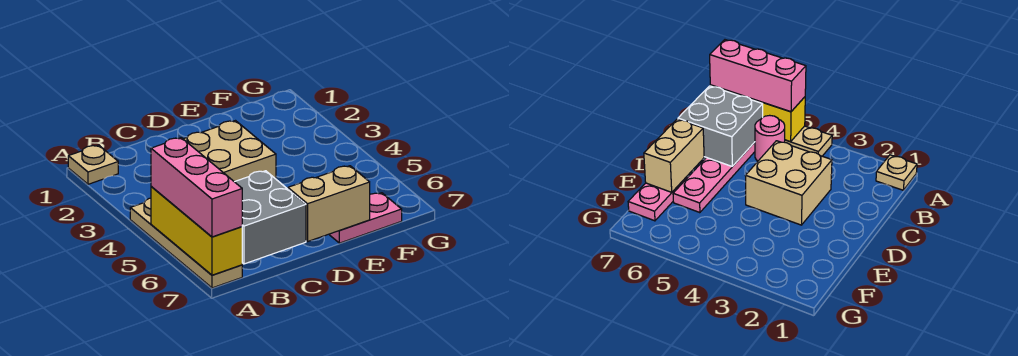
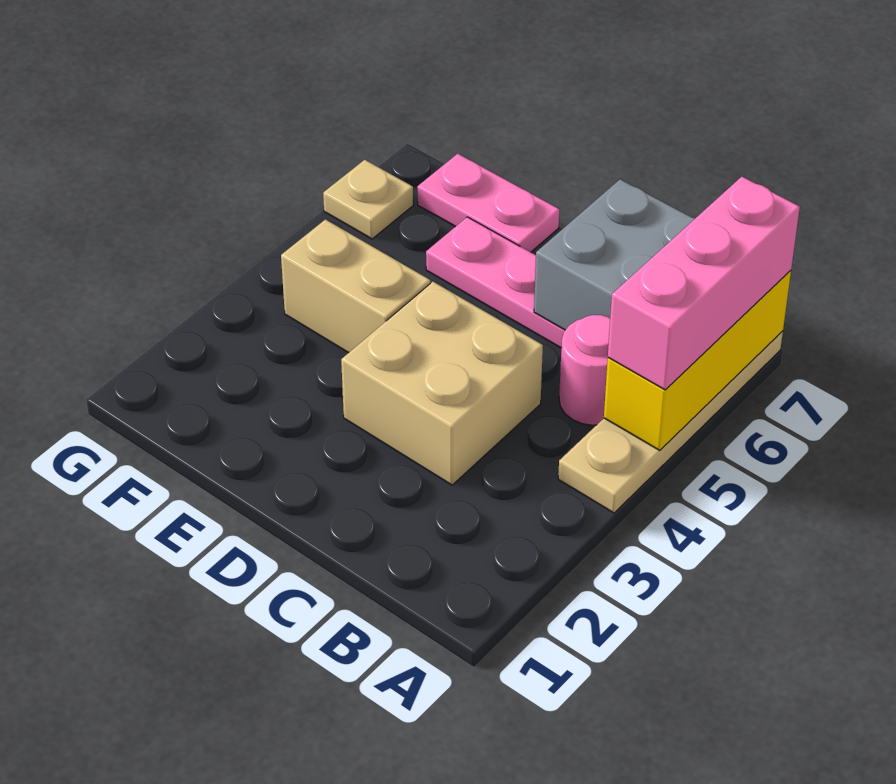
tan 1x1 plate [68,145,118,184] -> tan 1x1 plate moved to [323,160,413,239]
tan 1x2 brick [288,166,370,241] -> tan 1x2 brick moved to [281,220,430,353]

